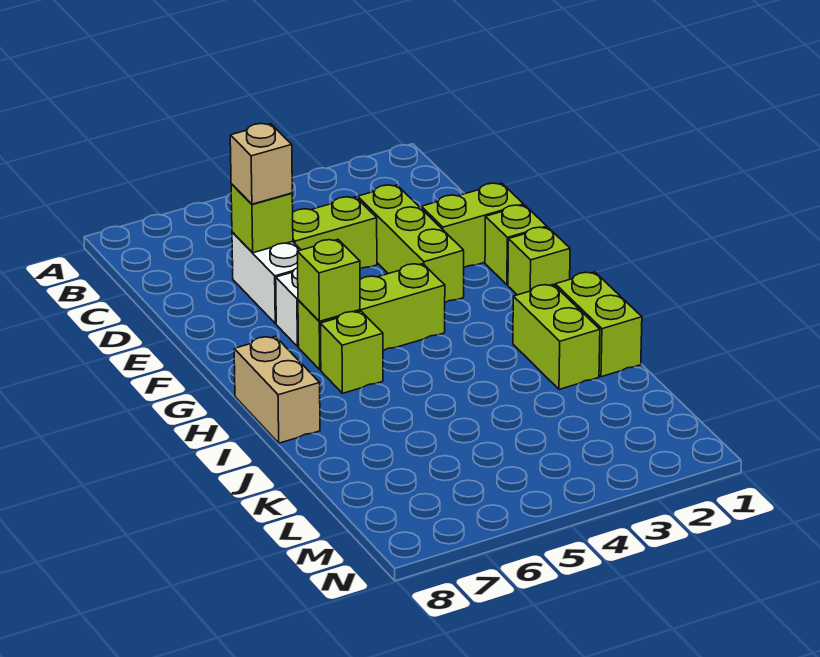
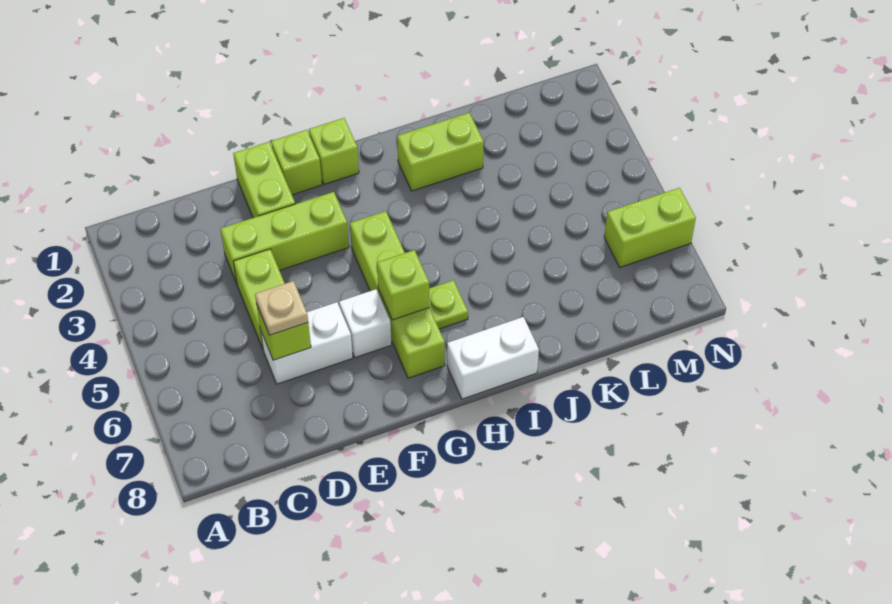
tan 1x1 brick [230,124,292,204] -> tan 1x1 plate [255,281,308,335]
lime 1x3 brick [298,264,445,370] -> lime 1x4 brick [350,211,445,378]
lime 1x1 brick [320,311,383,393] -> lime 1x1 plate [429,280,468,329]
tan 1x2 brick [234,336,320,443] -> white 1x2 brick [447,317,539,399]
lime 1x2 brick [555,272,642,377] -> lime 1x2 brick moved to [604,188,696,267]

